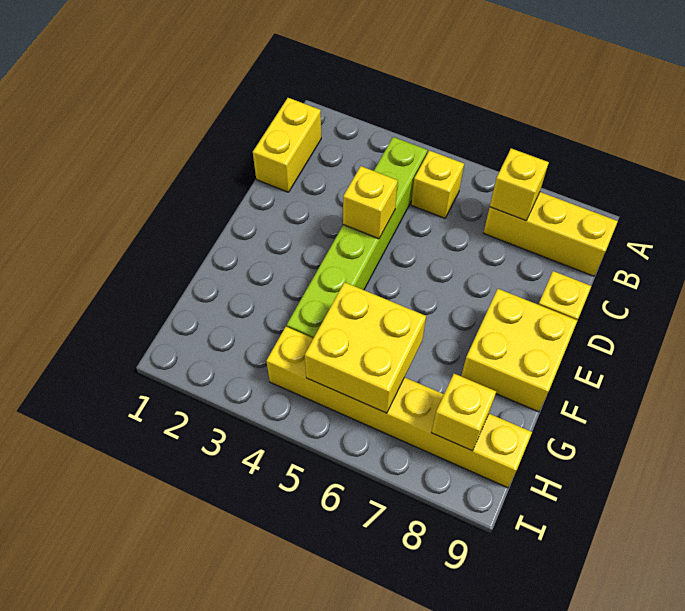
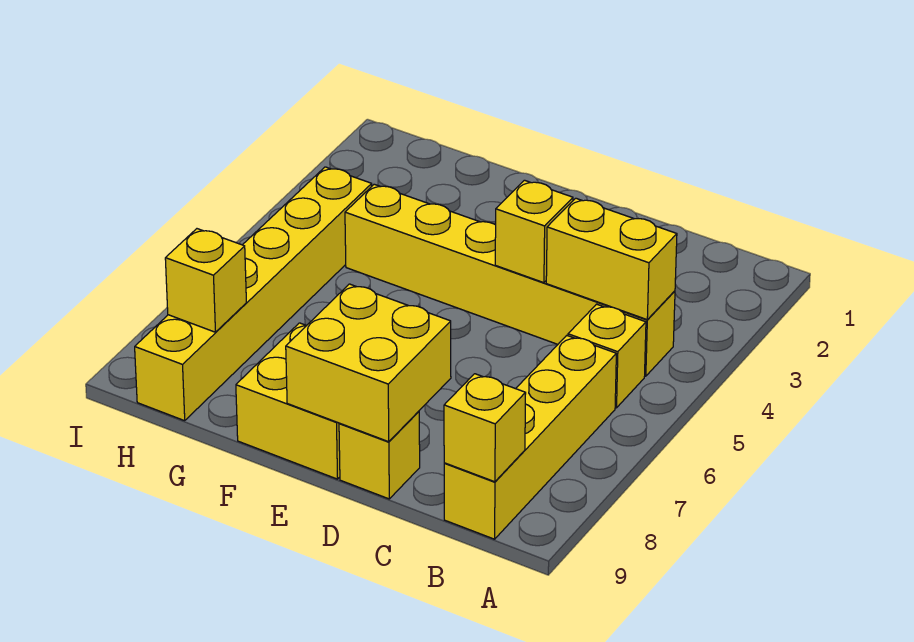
yellow 1x2 brick [253,98,321,192] -> yellow 1x2 brick moved to [546,198,677,319]
lime 1x6 brick [287,137,427,338] -> yellow 1x6 brick [345,184,675,376]
yellow 1x3 brick [484,192,618,276] -> yellow 1x4 brick [444,336,616,539]
yellow 1x1 brick [490,148,549,221] -> yellow 1x1 brick moved to [444,374,526,482]
yellow 2x2 brick [305,282,426,413] -> yellow 2x2 brick moved to [286,284,451,442]

